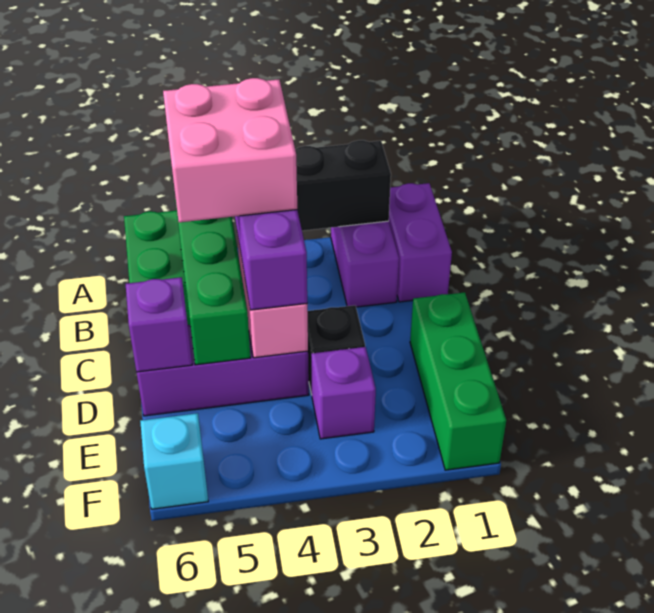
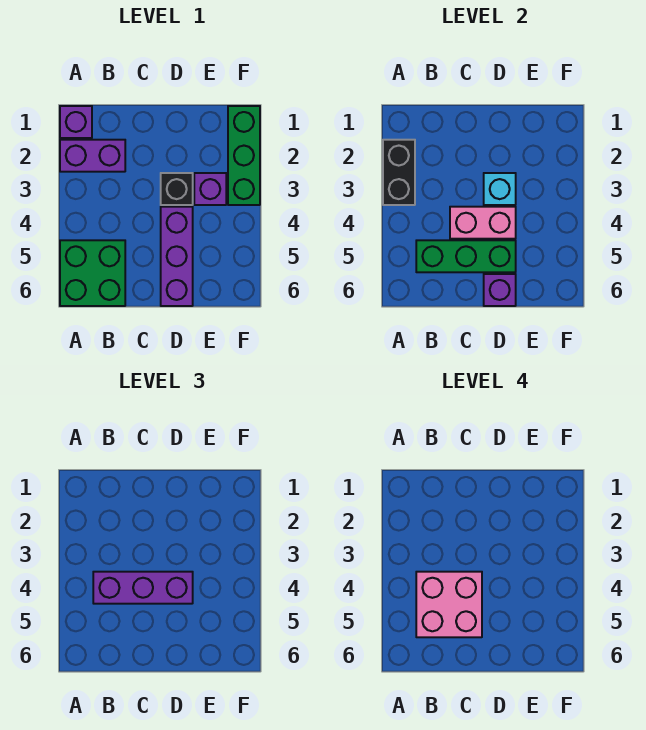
purple 1x2 brick [389,183,452,302] -> purple 1x1 brick [60,106,92,138]
green 1x3 brick [410,292,506,470] -> green 1x3 brick turned to [228,106,260,205]
cyan 1x1 brick [140,413,208,509] -> cyan 1x1 brick moved to [484,173,516,205]

